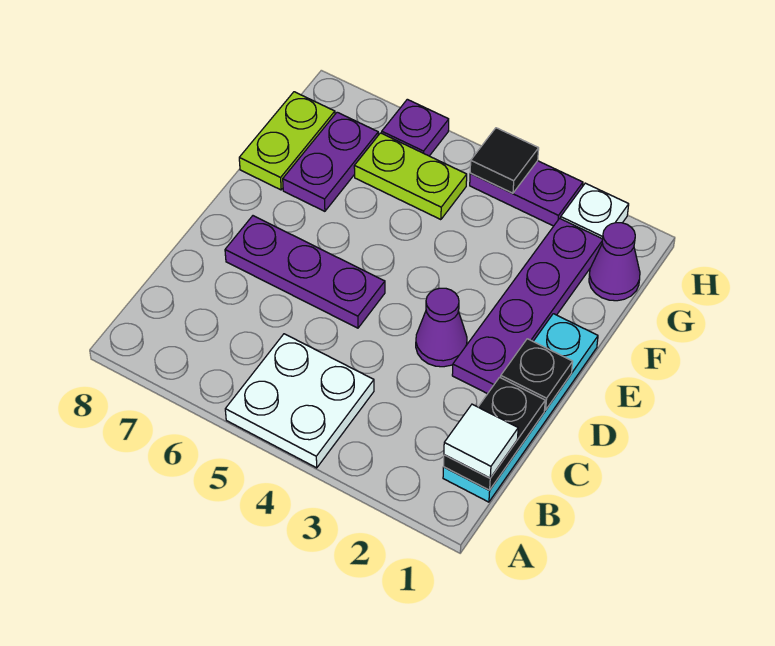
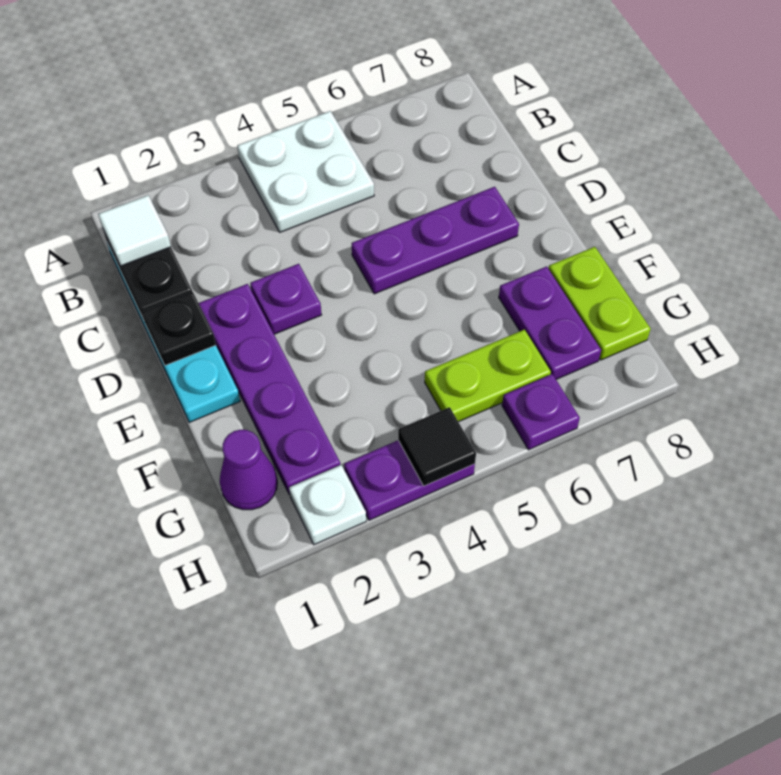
purple 1x1 cone [416,288,467,367] -> purple 1x1 plate [250,264,322,334]

